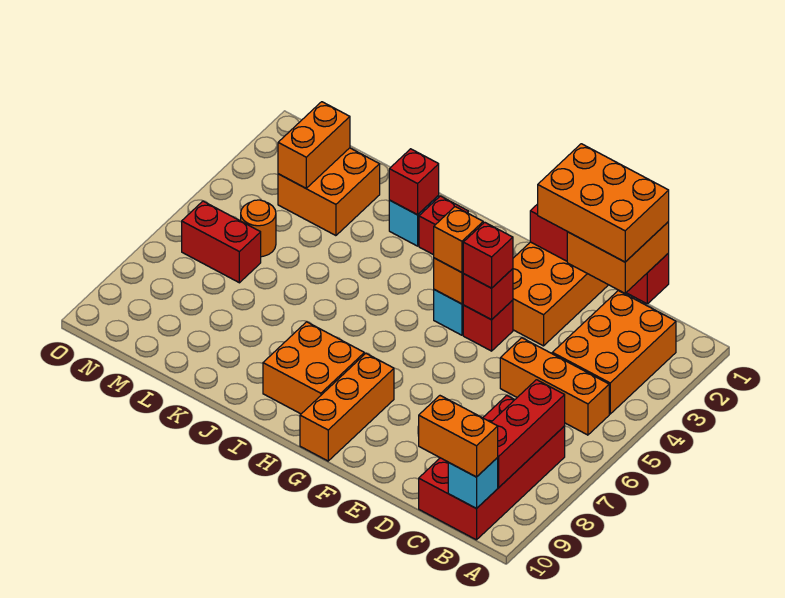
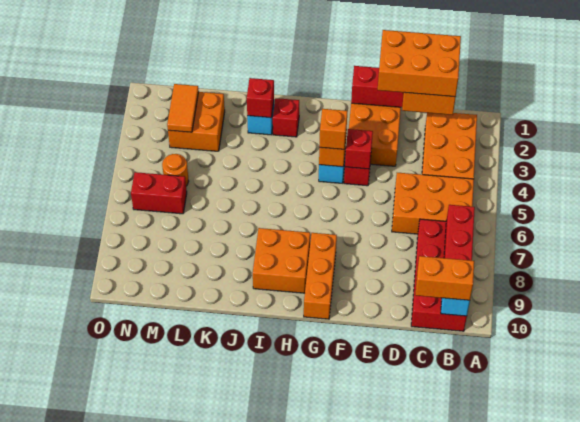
orange 1x3 brick [500,338,609,435] -> orange 2x3 brick [392,173,474,234]
red 1x1 brick [463,222,513,288] -> none
orange 1x2 brick [278,102,350,188] -> orange 1x2 tile [167,84,199,132]

